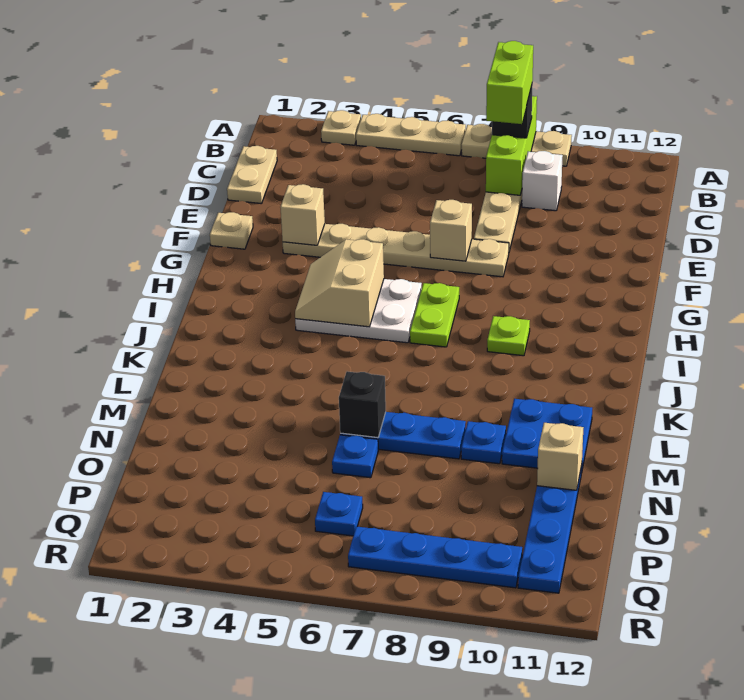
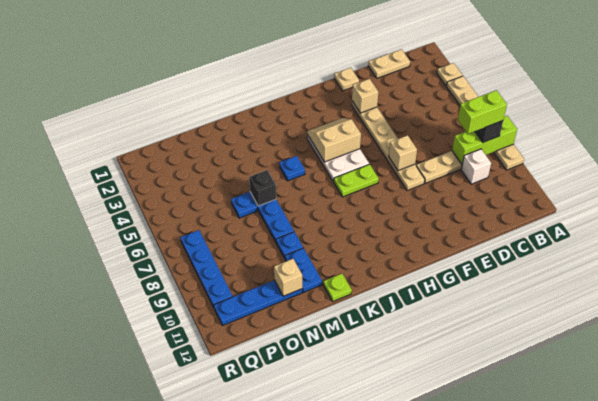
lime 1x1 plate [487,316,530,356] -> lime 1x1 plate moved to [323,274,352,301]
blue 2x2 plate [502,399,592,469] -> blue 1x2 plate [285,248,322,292]
blue 1x1 plate [315,492,363,536] -> blue 1x1 plate moved to [279,156,305,181]

